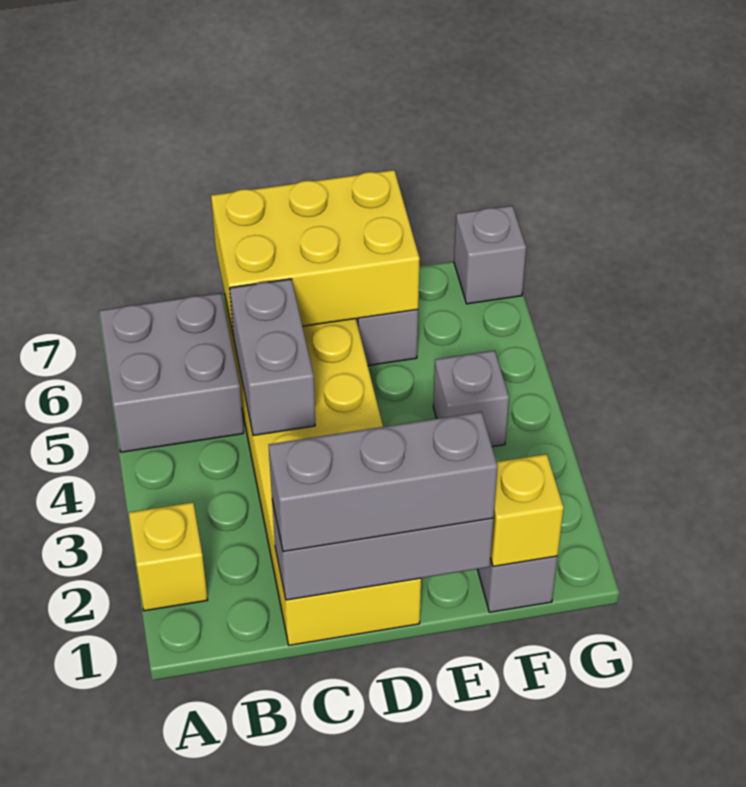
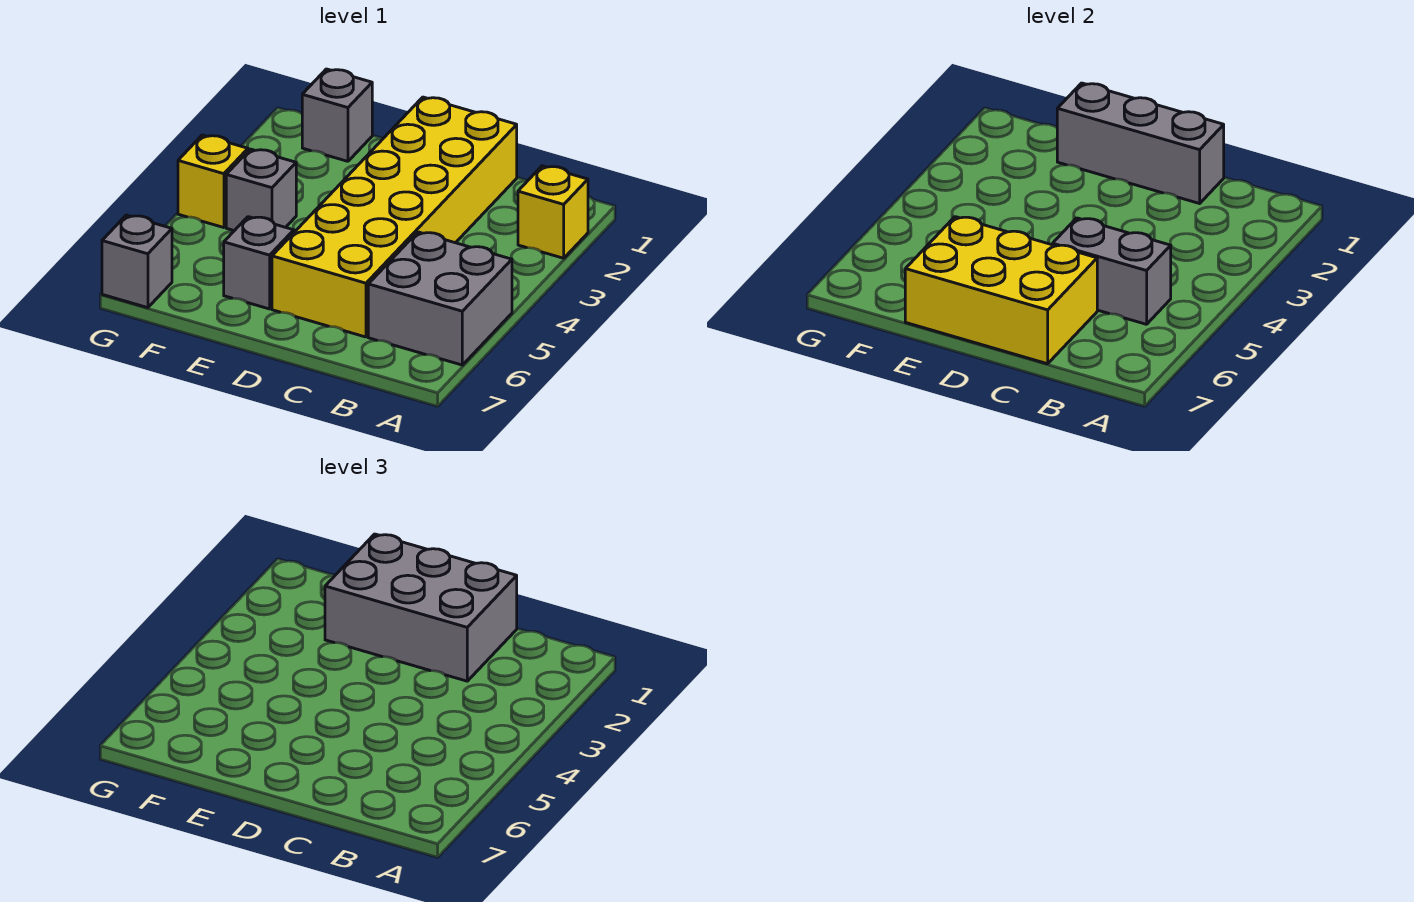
grey 1x3 brick [269,412,498,552] -> grey 2x3 brick [325,534,517,681]
grey 1x2 brick [230,279,315,435] -> grey 1x2 brick turned to [1053,218,1171,324]
yellow 1x1 brick [490,454,564,566] -> yellow 1x1 brick moved to [178,135,248,228]

